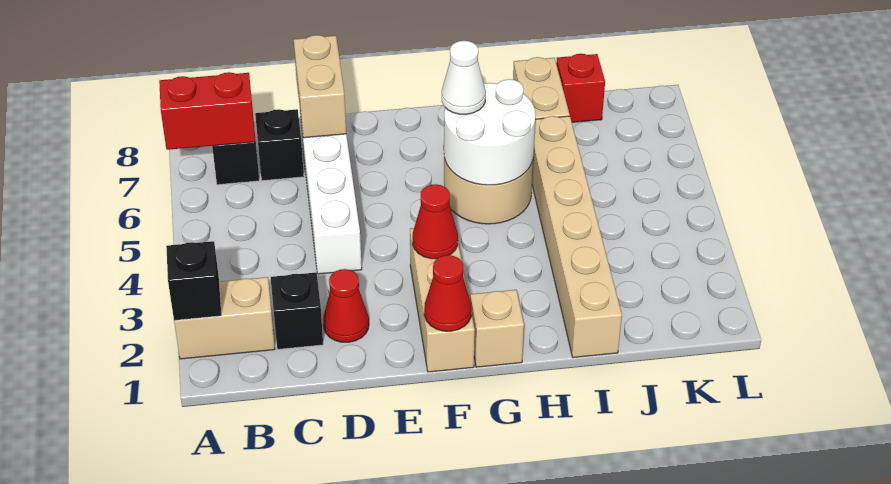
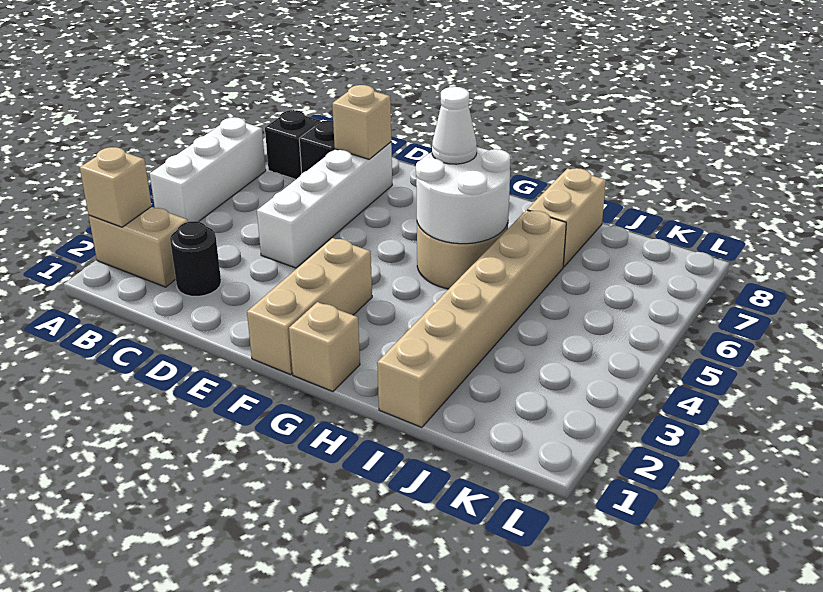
black 1x1 brick [166,241,221,320] -> tan 1x1 brick [80,147,152,227]
none -> white 1x3 brick [150,117,266,222]
red 1x2 brick [159,72,256,150] -> none
black 1x1 brick [271,273,323,349] -> black 1x1 round brick [170,221,221,297]
red 1x1 cone [323,269,369,342] -> none
tan 1x2 brick [294,35,346,138] -> tan 1x1 brick [332,85,391,159]
red 1x1 cone [424,255,471,331] -> none
red 1x1 cone [413,184,458,259] -> none
red 1x1 brick [556,54,605,122] -> none

